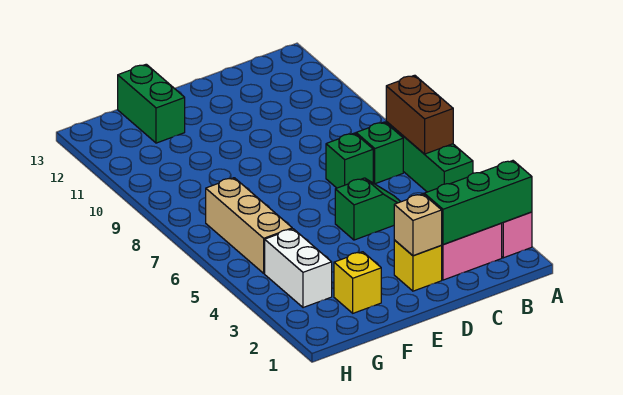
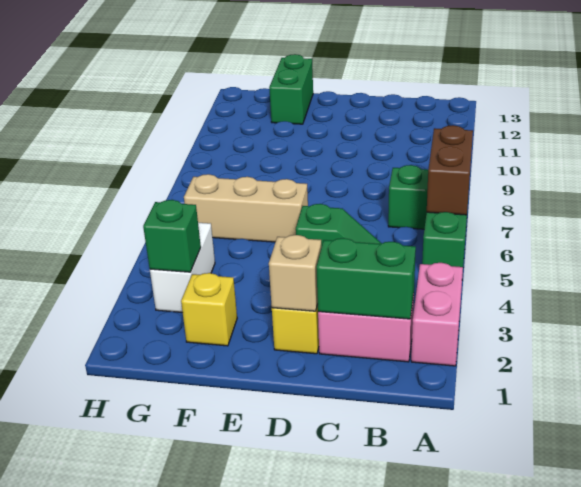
green 1x3 brick [424,161,532,244] -> green 1x2 brick [317,238,416,319]
green 1x1 brick [326,133,373,188] -> green 1x1 brick moved to [143,200,201,272]
tan 1x3 brick [206,178,292,273] -> tan 1x3 brick turned to [184,174,308,242]

